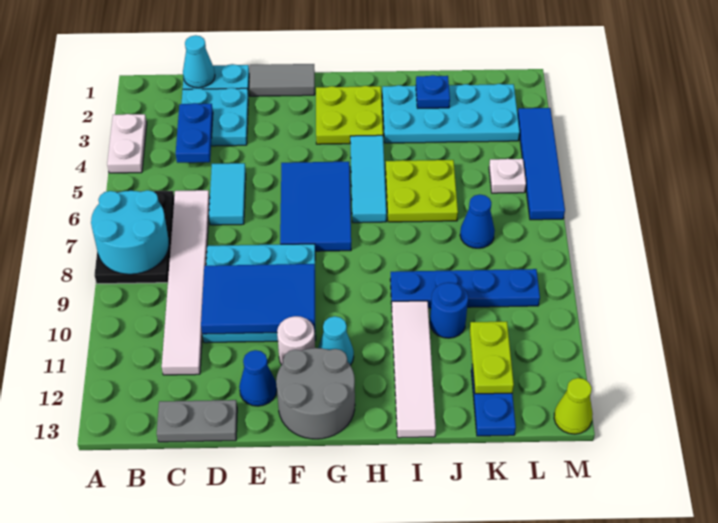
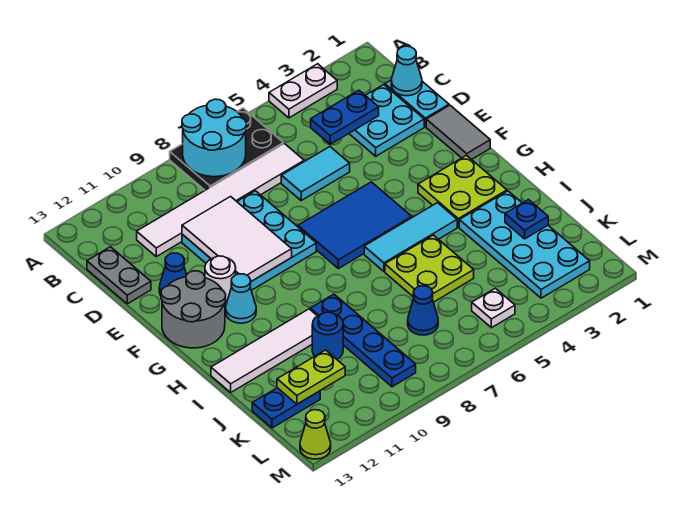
blue 2x3 tile [201,264,315,334] -> white 2x3 tile [182,197,292,281]
blue 1x4 tile [518,108,565,220] -> none

